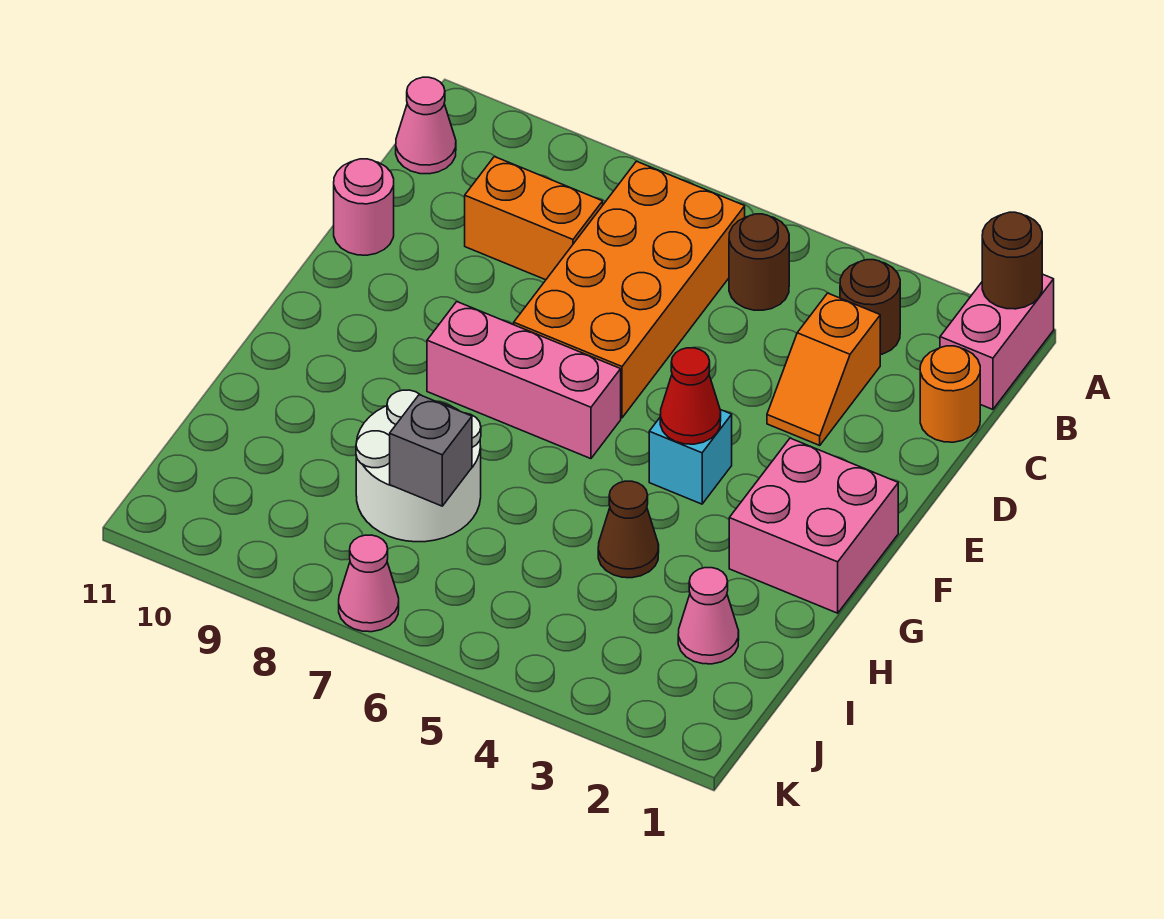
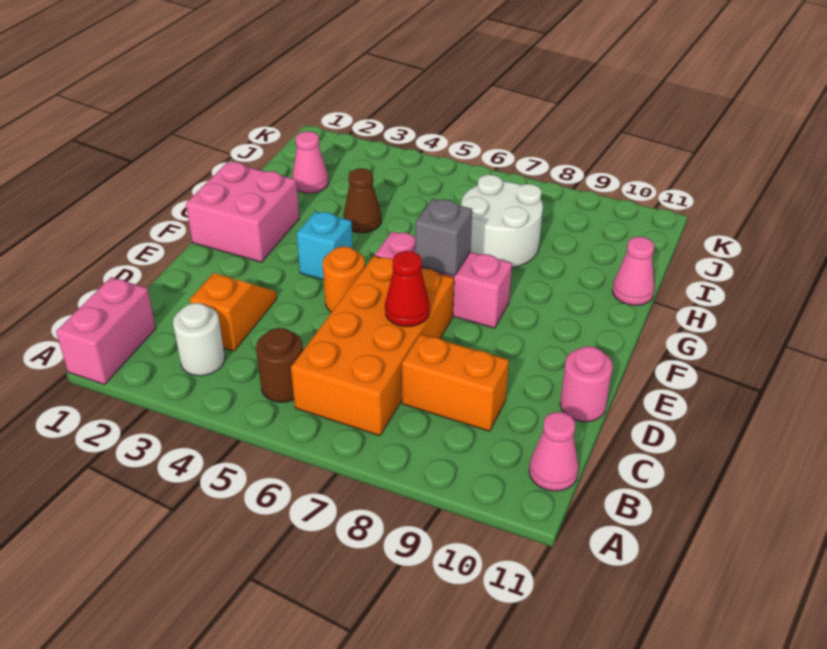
brown 1x1 round brick [982,212,1042,309] -> none
brown 1x1 round brick [840,260,900,355] -> white 1x1 round brick [173,303,225,376]
orange 1x1 round brick [920,346,980,442] -> orange 1x1 round brick moved to [323,246,365,312]
red 1x1 cone [660,348,721,444] -> red 1x1 cone moved to [385,251,430,327]
grey 1x1 brick [390,395,472,506] -> grey 1x1 brick moved to [415,199,472,276]
pink 1x1 cone [339,535,399,632] -> pink 1x1 cone moved to [612,237,655,305]

